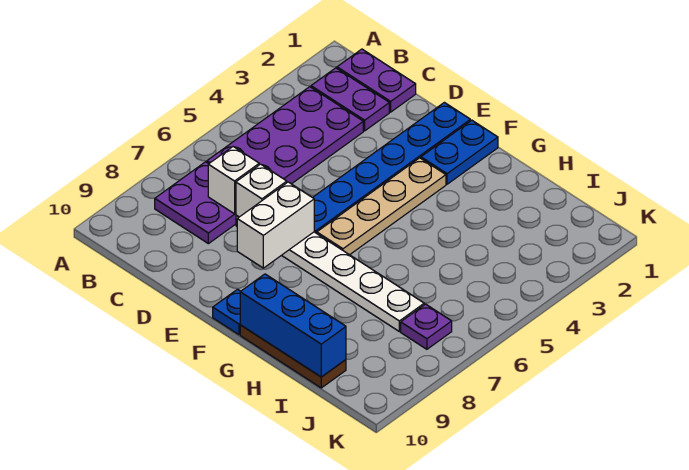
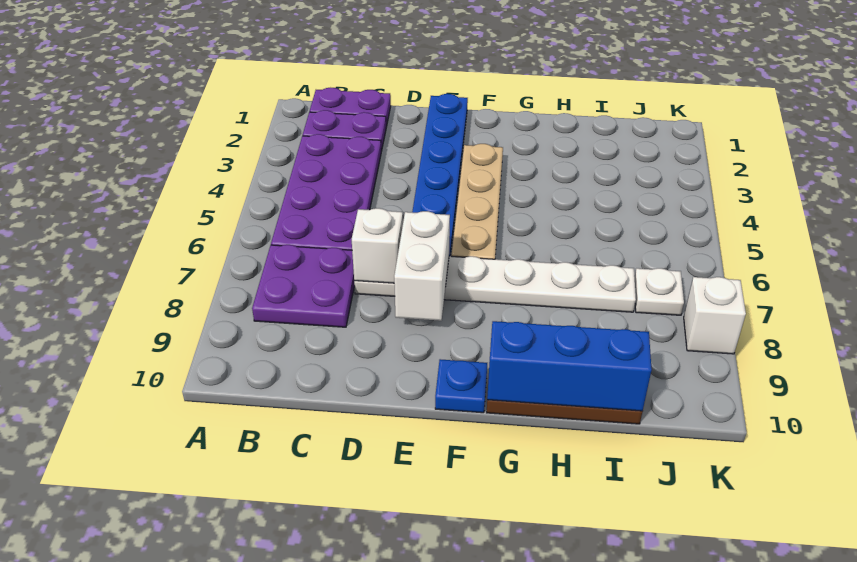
white 1x1 brick [208,147,259,214] -> white 1x1 brick moved to [684,277,746,354]
blue 1x2 plate [421,120,498,184] -> none
purple 1x1 plate [401,304,452,349] -> white 1x1 plate [635,268,684,315]

